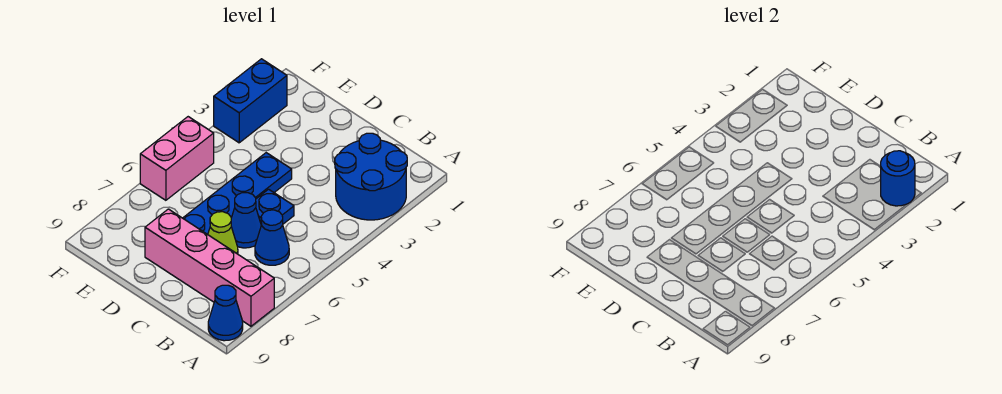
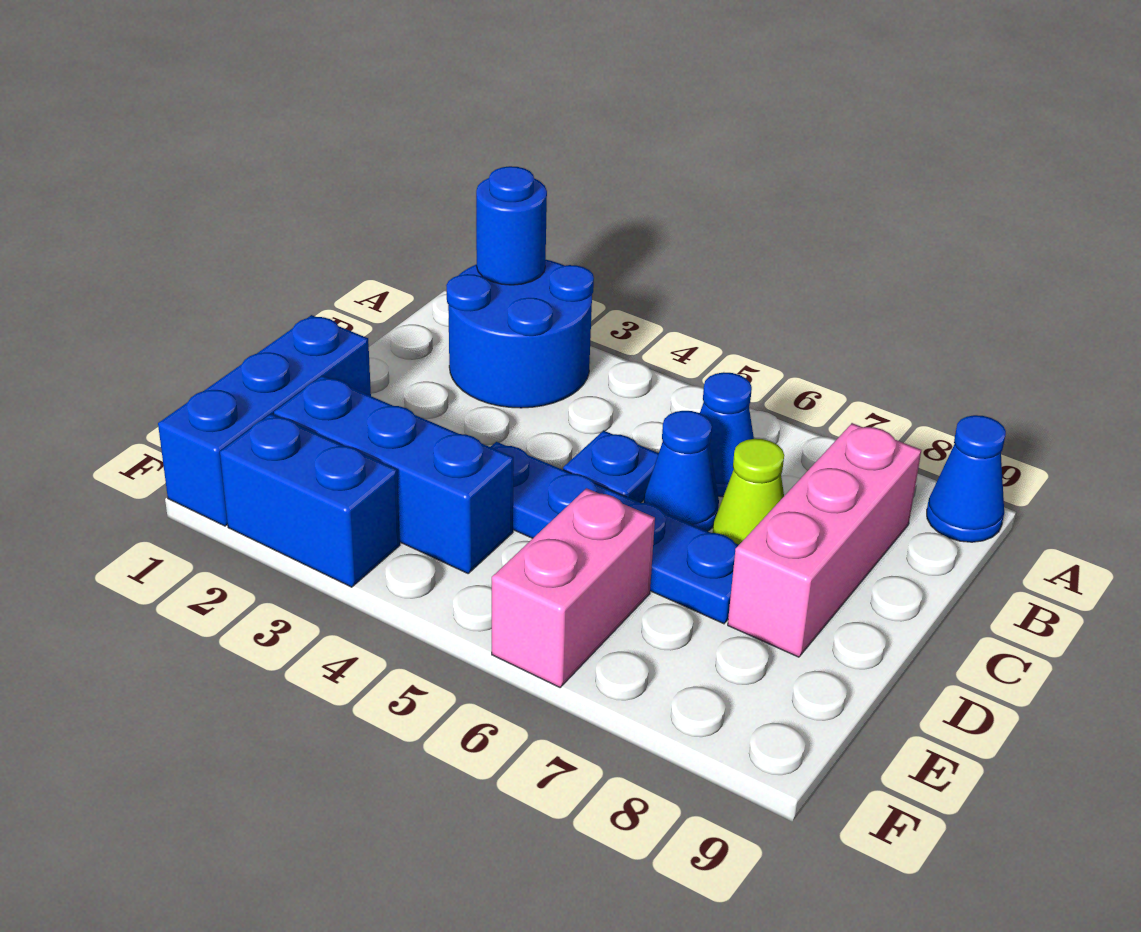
pink 1x4 brick [145,209,274,326] -> pink 1x3 brick [728,423,921,657]
none -> blue 1x3 brick [158,315,371,526]
none -> blue 1x3 brick [274,376,514,573]
pink 1x2 brick [140,117,214,200] -> pink 1x2 brick turned to [492,488,655,687]

